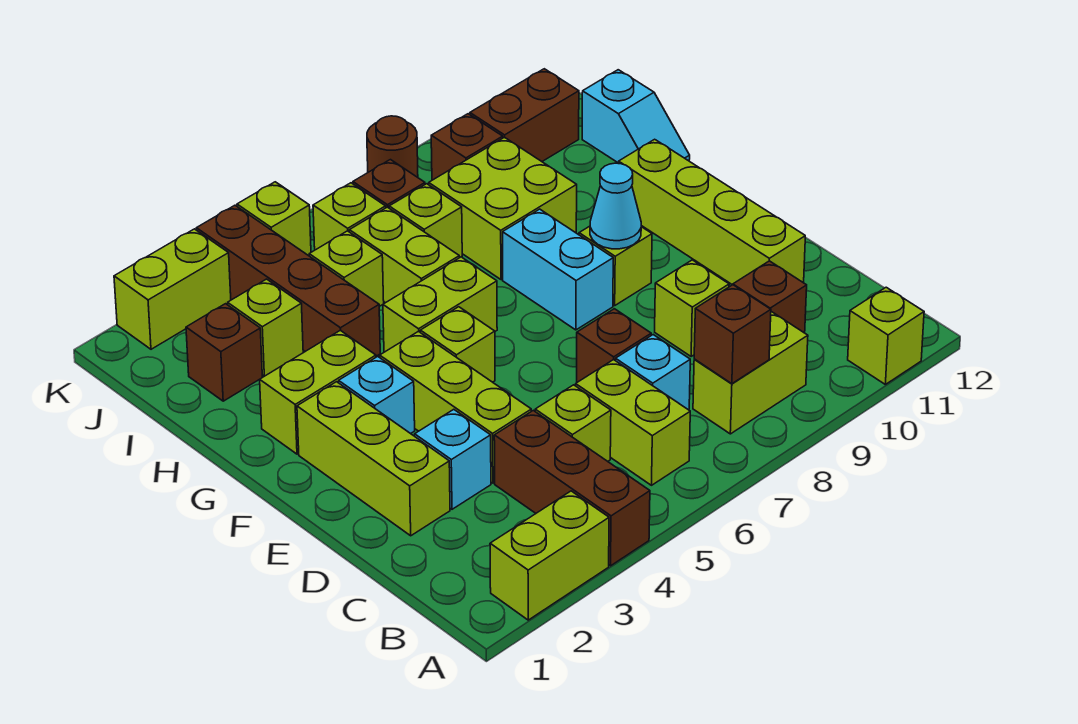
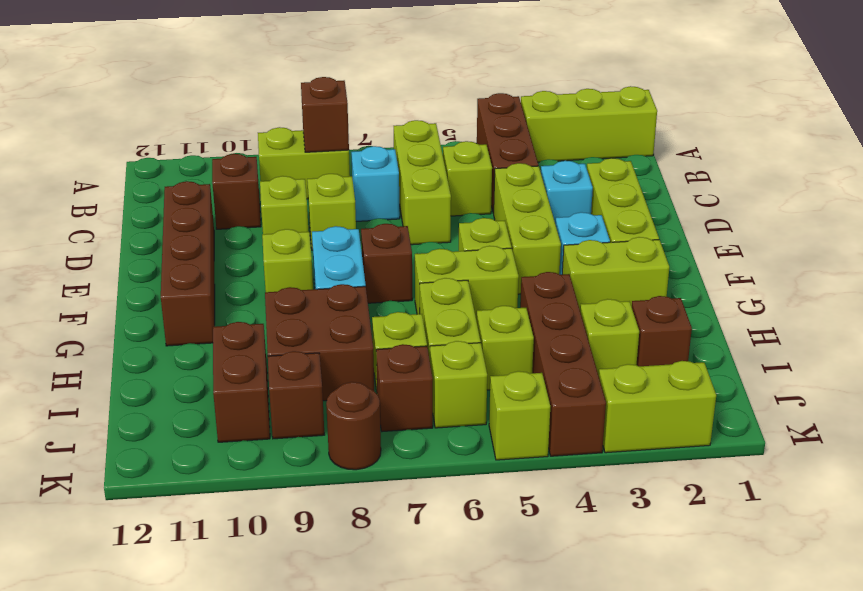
lime 1x2 brick [490,491,609,620] -> lime 1x3 brick [521,86,657,162]
lime 1x1 brick [848,287,924,384] -> lime 1x1 brick moved to [307,174,356,250]
lime 1x2 brick [576,360,690,485] -> lime 1x3 brick [394,120,451,245]
brown 1x1 brick [577,309,651,382] -> brown 1x1 brick moved to [361,224,412,303]
lime 1x4 brick [619,139,805,285] -> brown 1x4 brick [161,181,215,346]
cyan 1x1 cone [590,163,641,249] -> none
lime 2x2 brick [429,137,577,280] -> brown 2x2 brick [265,284,374,401]
cyan 1x2 slope [582,70,690,163] -> none
brown 1x2 brick [470,69,579,161] -> brown 1x2 brick turned to [213,322,270,442]

